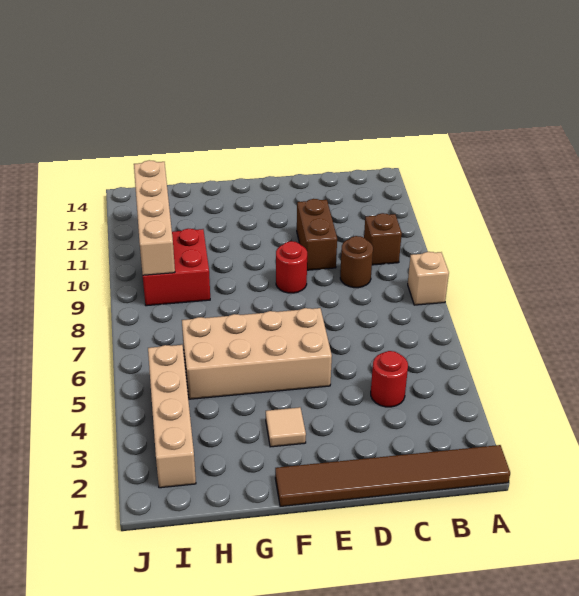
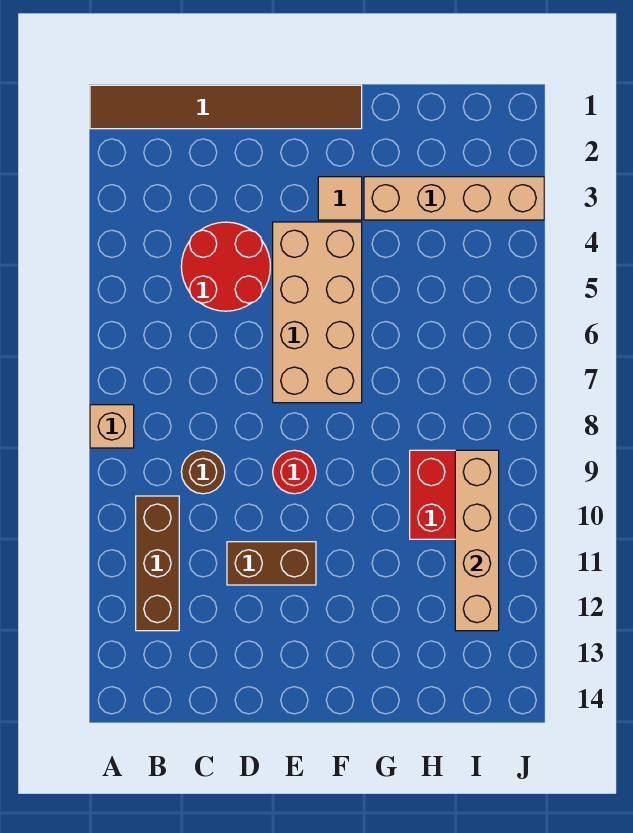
brown 1x1 brick [364,213,402,265] -> brown 1x3 brick [136,496,179,631]
red 1x1 round brick [371,351,408,407] -> red 2x2 round brick [181,222,270,311]
brown 1x2 brick [297,199,337,270] -> brown 1x2 brick turned to [227,542,316,585]
tan 2x4 brick [182,308,332,399] -> tan 2x4 brick turned to [273,222,362,403]
tan 1x4 brick [148,345,196,488] -> tan 1x4 brick turned to [364,177,544,220]

